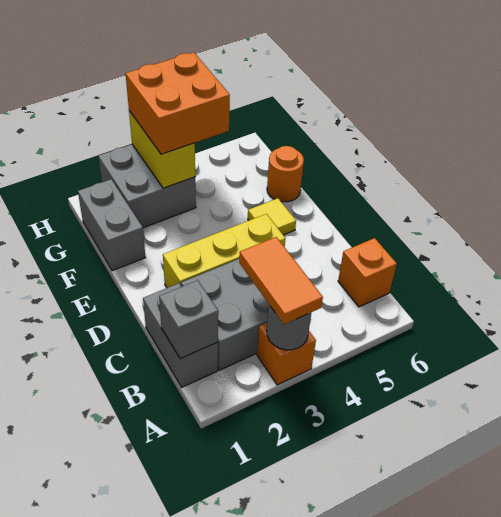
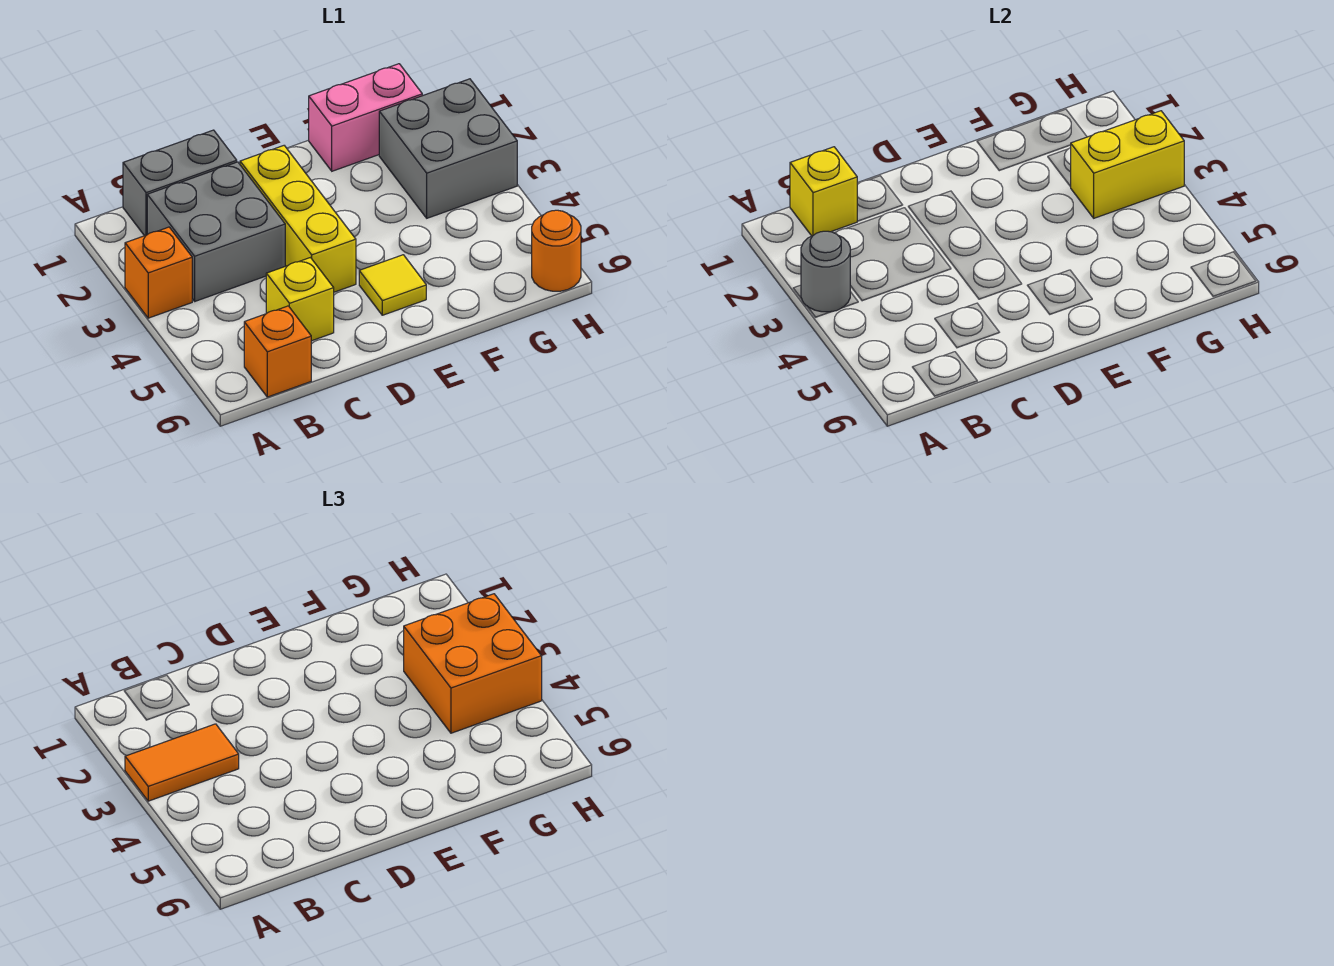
grey 1x1 brick [159,280,218,359] -> yellow 1x1 brick [790,147,857,236]
none -> yellow 1x1 brick [266,258,334,341]
grey 1x2 brick [78,179,146,271] -> pink 1x2 brick [309,64,422,171]
orange 1x1 round brick [267,146,304,202] -> orange 1x1 round brick moved to [532,210,581,291]

